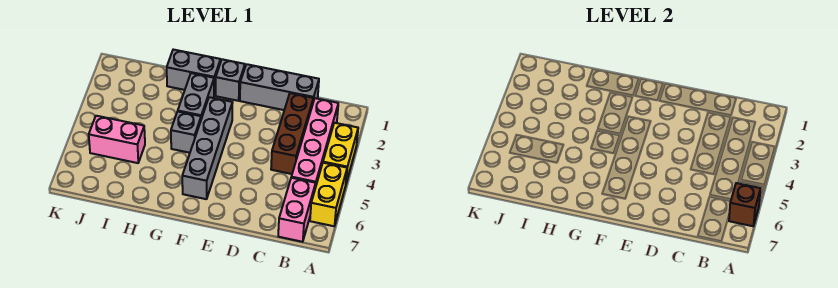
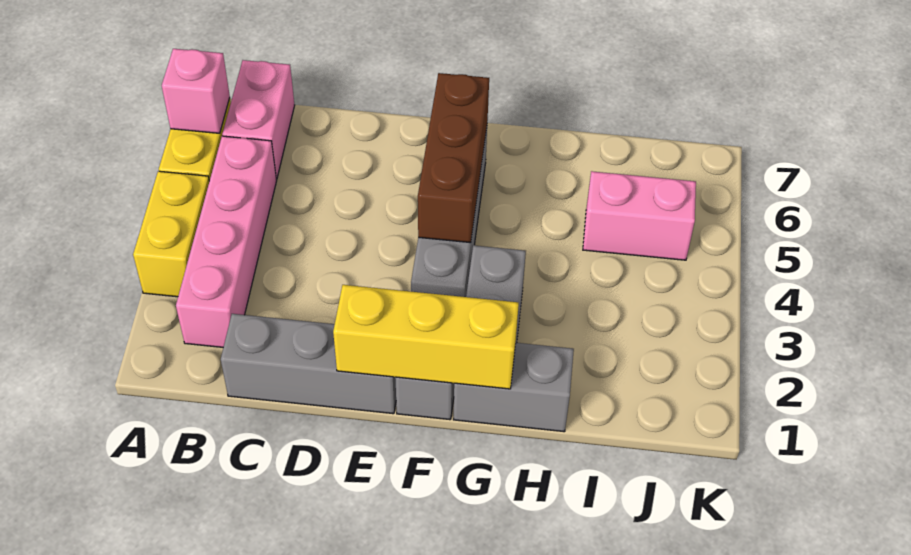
brown 1x1 brick [729,183,761,226] -> pink 1x1 brick [162,49,230,133]
brown 1x3 brick [271,93,313,174] -> brown 1x3 brick moved to [418,73,489,243]
none -> yellow 1x3 brick [333,285,519,389]
grey 1x1 brick [171,112,201,153] -> none

